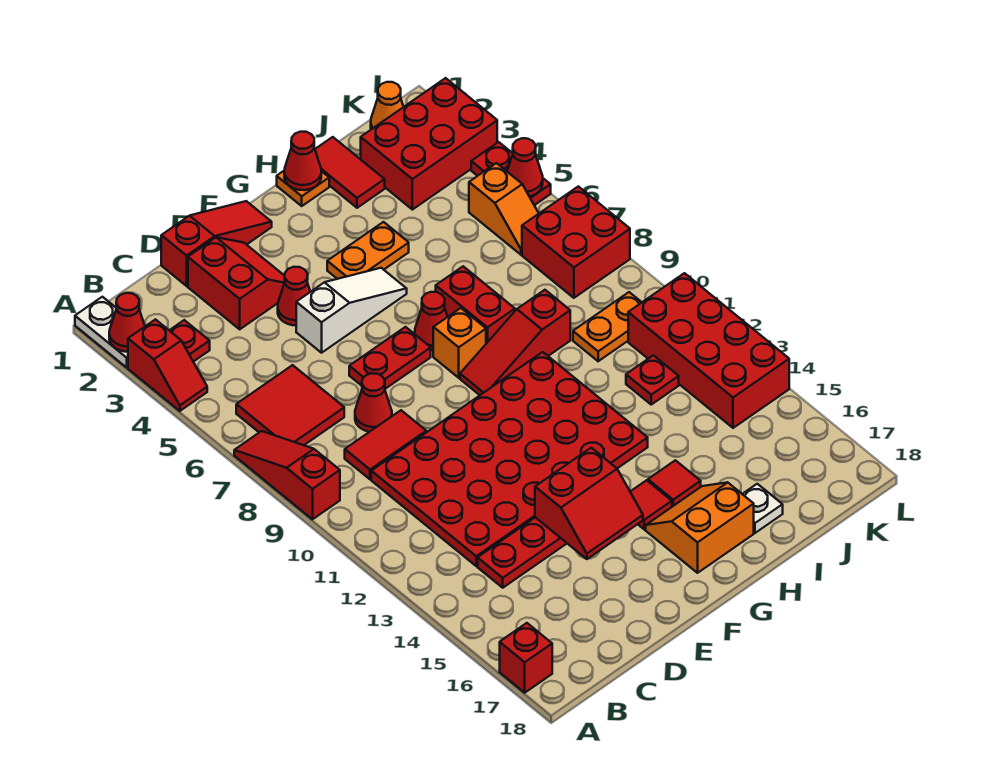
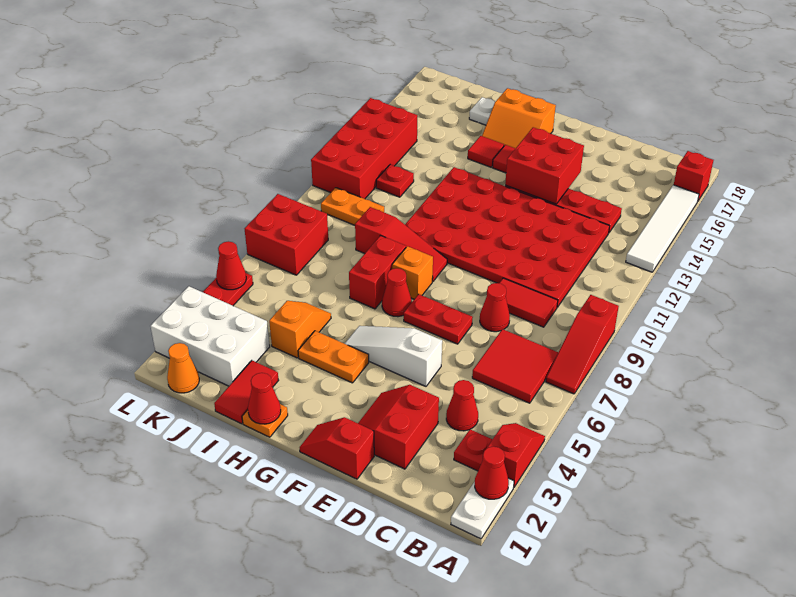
none -> white 1x4 tile [626,185,699,272]
red 1x3 slope [161,201,272,286] -> red 1x2 slope [300,417,374,479]
red 1x1 cone [278,267,310,325] -> red 1x1 cone moved to [446,380,478,431]
red 2x2 slope [535,448,643,559] -> red 2x2 brick [505,127,584,204]
red 2x3 brick [361,78,497,210] -> white 2x3 brick [151,286,270,386]
orange 1x2 slope [469,163,539,255] -> orange 1x2 slope moved to [269,301,331,358]

